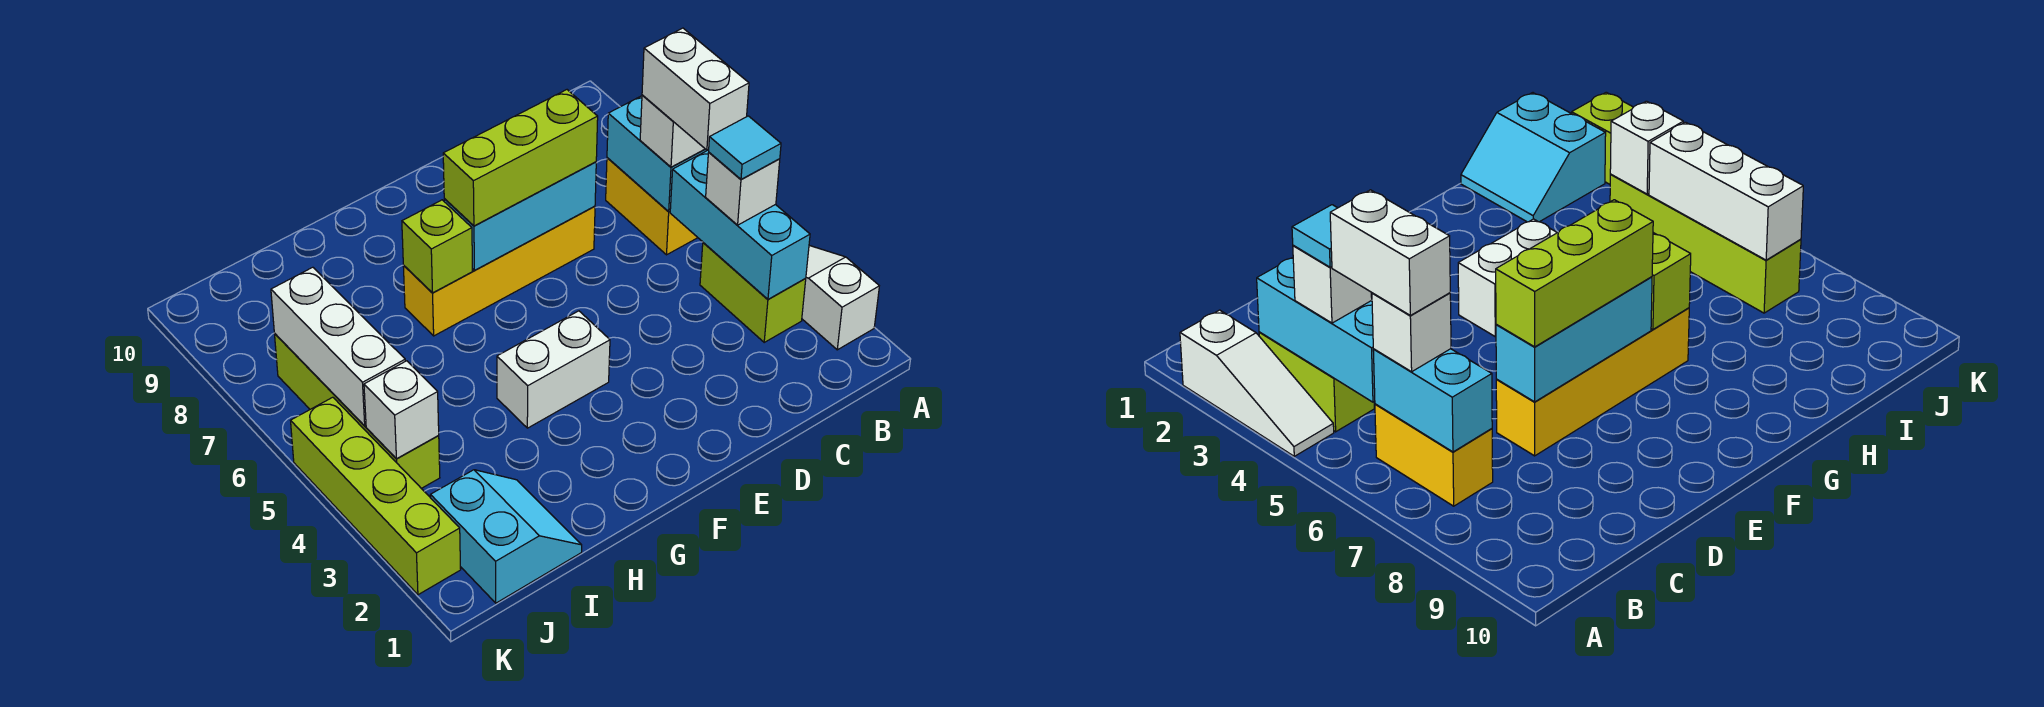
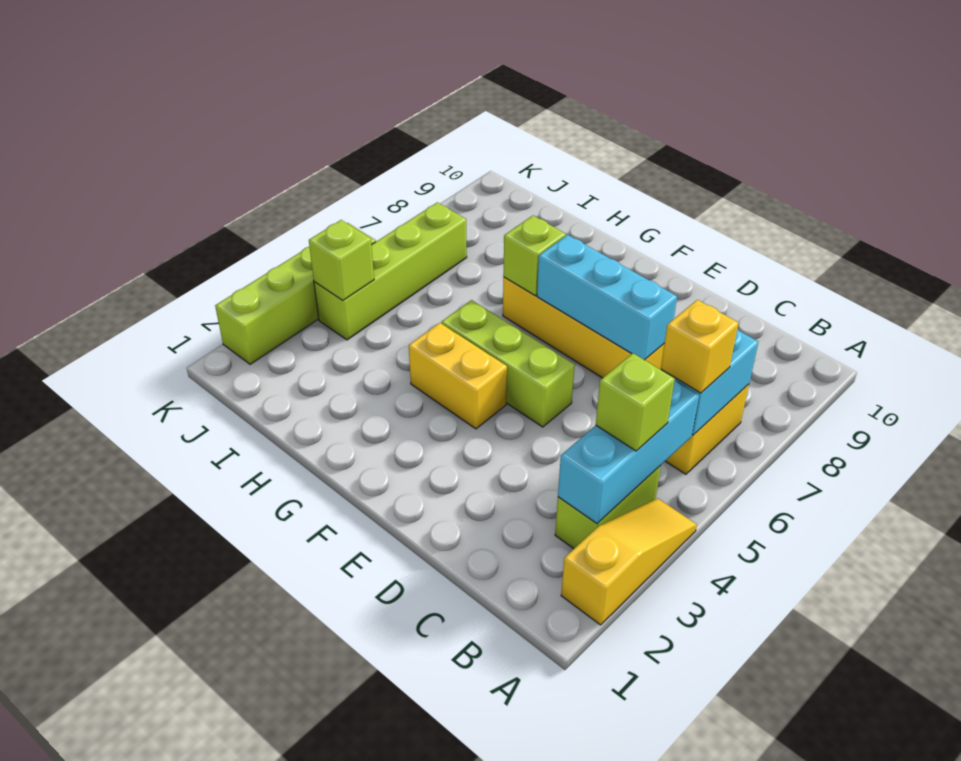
white 1x3 slope [802,246,879,350] -> yellow 1x3 slope [561,499,697,625]
white 1x1 brick [706,152,780,225] -> lime 1x1 brick [596,353,675,451]
cyan 1x1 tile [709,116,781,180] -> none
white 1x2 brick [642,28,749,150] -> none
white 1x1 brick [640,95,705,167] -> yellow 1x1 brick [661,300,739,393]
lime 1x3 brick [443,90,598,226] -> lime 1x3 brick moved to [441,300,575,427]
white 1x2 brick [497,311,610,428] -> yellow 1x2 brick [409,323,507,429]
cyan 2x2 slope [430,470,582,603] -> none
white 1x1 brick [364,361,439,459] -> lime 1x1 brick [309,220,374,300]
white 1x3 brick [271,267,405,426] -> none

